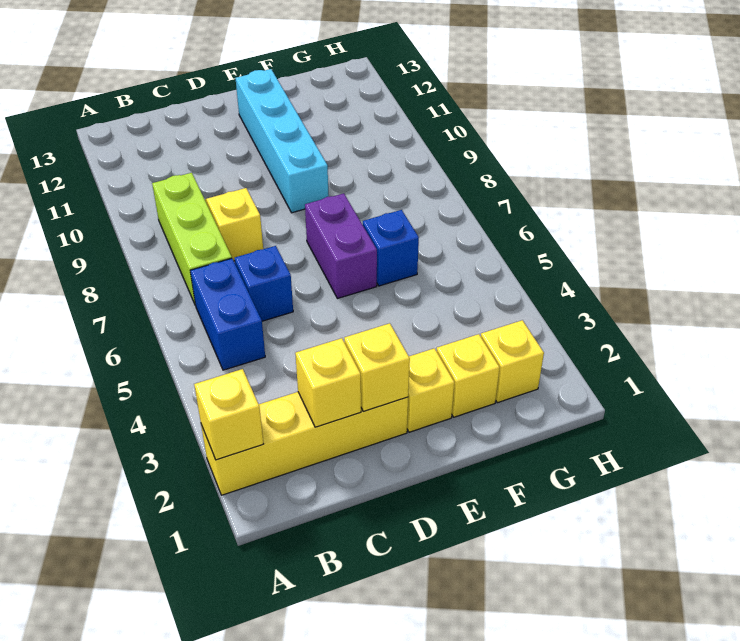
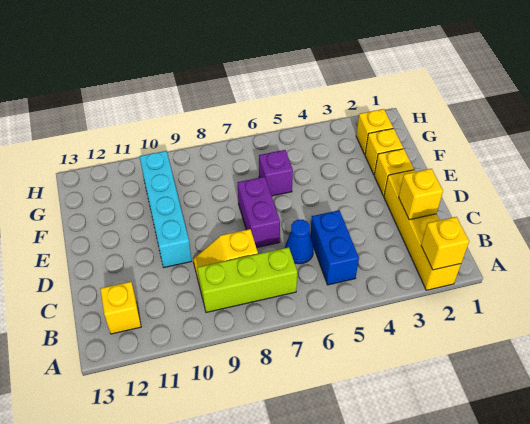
blue 1x2 brick [190,258,265,370] -> blue 1x2 brick turned to [310,210,359,285]
blue 1x1 brick [235,246,293,321] -> blue 1x1 cone [285,220,314,264]
yellow 1x1 brick [344,323,410,411] -> yellow 1x1 brick moved to [100,282,141,334]
purple 1x2 brick [305,193,377,298] -> purple 1x2 brick turned to [238,177,280,248]
cyan 1x4 brick [236,69,329,213] -> cyan 1x4 brick turned to [140,151,192,268]
blue 1x1 brick [363,210,419,286] -> purple 1x1 brick [259,150,293,196]

